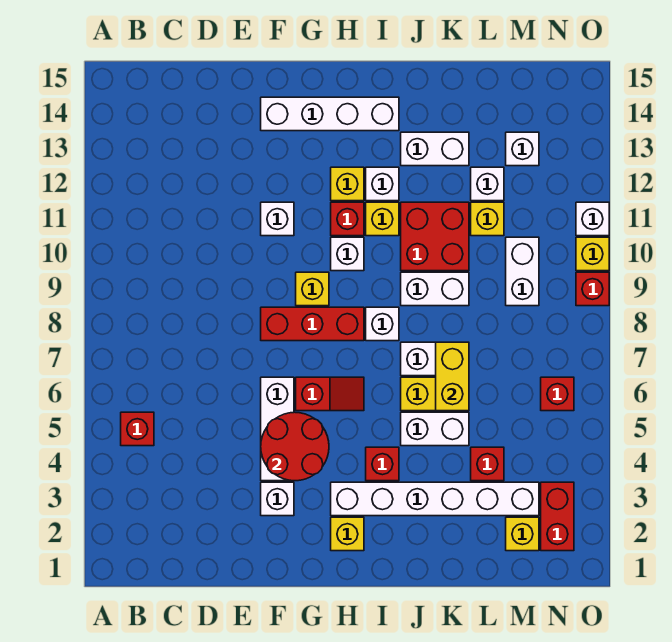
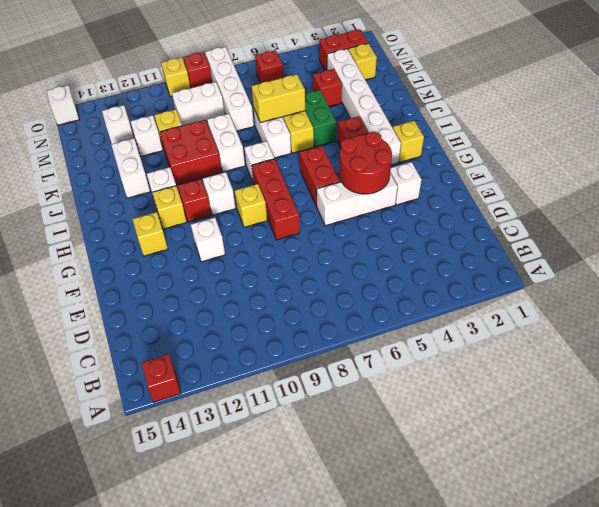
red 1x1 brick [121,412,154,446] -> red 1x1 brick moved to [141,354,181,402]
white 1x4 brick [261,97,399,131] -> white 1x4 brick moved to [205,47,254,131]
red 1x2 slope [296,377,364,411] -> red 1x2 brick [300,146,340,206]
yellow 1x1 brick [366,202,399,236] -> yellow 1x1 brick moved to [133,212,168,256]
white 1x2 brick [401,412,469,446] -> green 1x2 brick [305,90,336,147]
white 1x1 brick [576,202,609,236] -> white 1x1 brick moved to [47,85,79,125]

